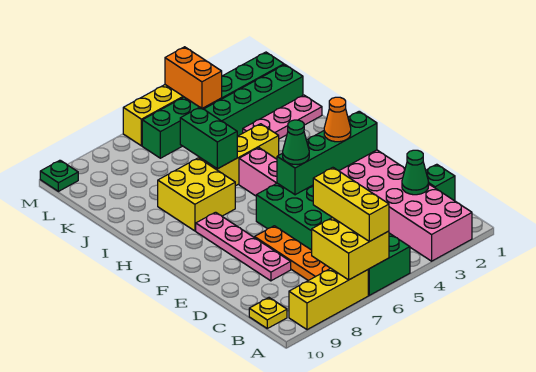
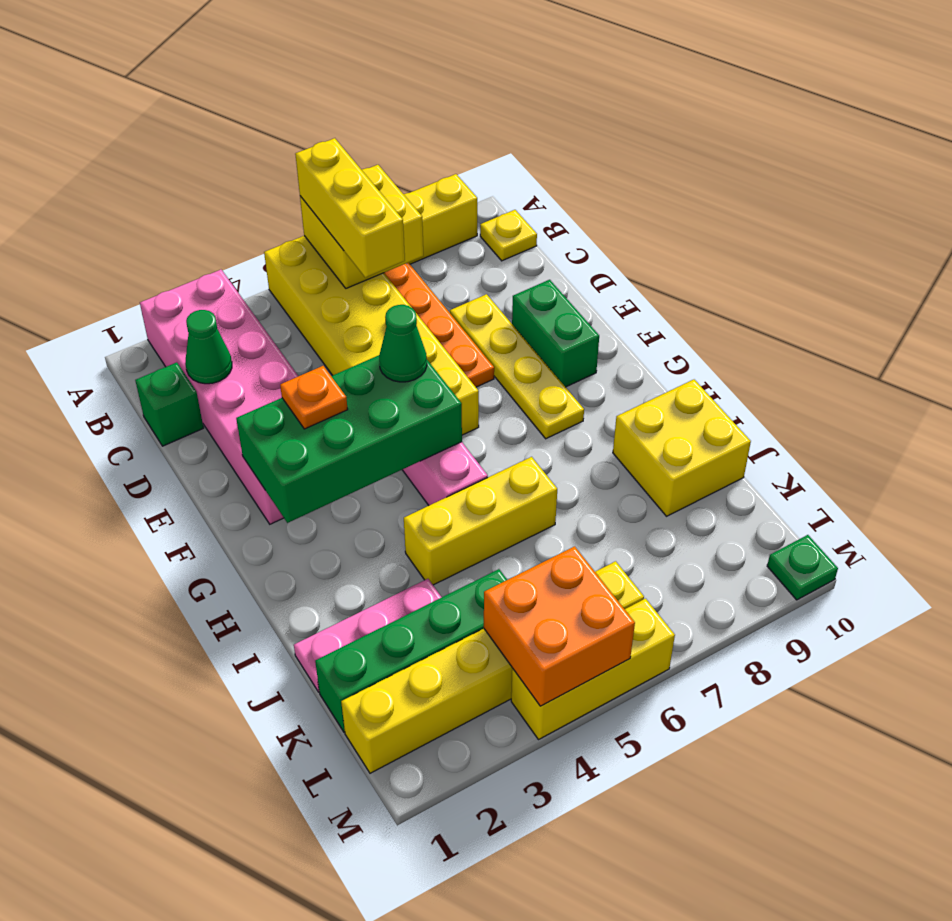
green 2x6 brick [256,183,410,295] -> yellow 2x6 brick [264,236,479,435]
pink 1x4 plate [196,212,291,281] -> yellow 1x4 plate [450,294,584,439]
green 1x4 brick [277,111,377,195] -> green 2x4 brick [236,355,462,523]
orange 1x1 cone [324,97,351,142] -> orange 1x1 plate [280,366,348,429]
yellow 2x2 brick [158,158,235,231] -> yellow 2x2 brick moved to [613,380,751,516]
green 1x2 brick [180,107,237,169] -> green 1x2 brick moved to [512,280,599,387]
green 1x6 brick [142,52,284,158] -> yellow 1x6 brick [341,561,644,773]
orange 1x2 brick [165,47,222,108] -> orange 2x2 brick [484,546,635,706]

